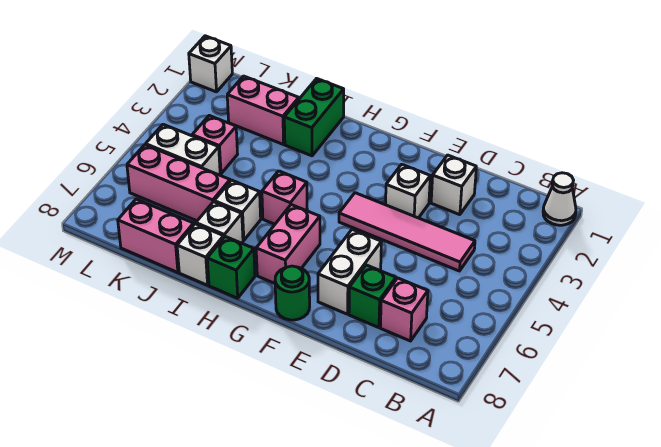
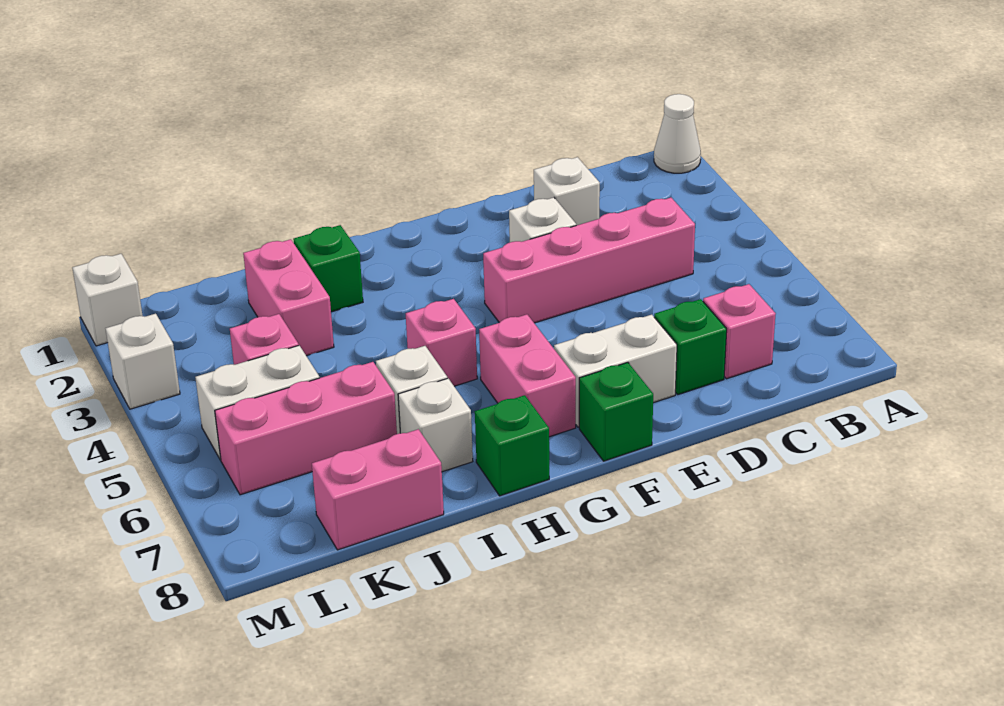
pink 1x4 tile [339,193,475,271] -> pink 1x4 brick [483,198,695,323]
white 1x2 brick [318,230,381,314] -> white 1x2 brick turned to [554,315,677,427]
green 1x1 round brick [275,266,310,320] -> green 1x1 brick [579,362,653,461]
green 1x2 brick [284,79,344,156] -> green 1x1 brick [293,225,363,312]
white 1x1 brick [177,224,224,285] -> white 1x1 brick moved to [105,314,180,409]
pink 1x2 brick [227,76,299,145] -> pink 1x2 brick turned to [243,239,334,356]

